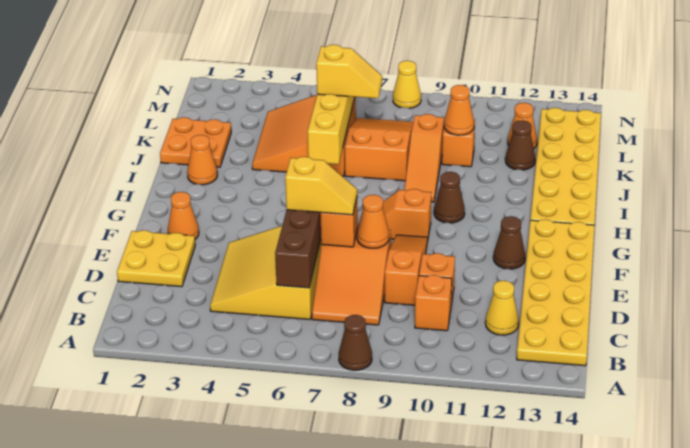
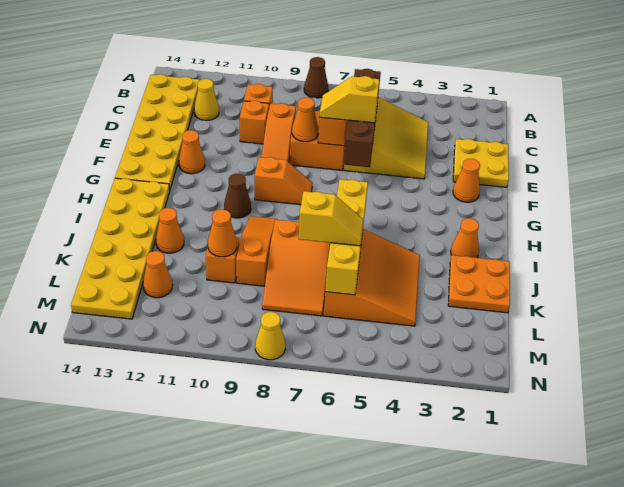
brown 1x1 cone [493,216,525,269] -> orange 1x1 cone [179,130,205,174]
none -> orange 1x1 cone [156,208,184,253]
yellow 1x2 slope [316,45,382,98] -> yellow 1x2 slope turned to [299,191,363,246]
brown 1x1 cone [505,120,535,170] -> none

